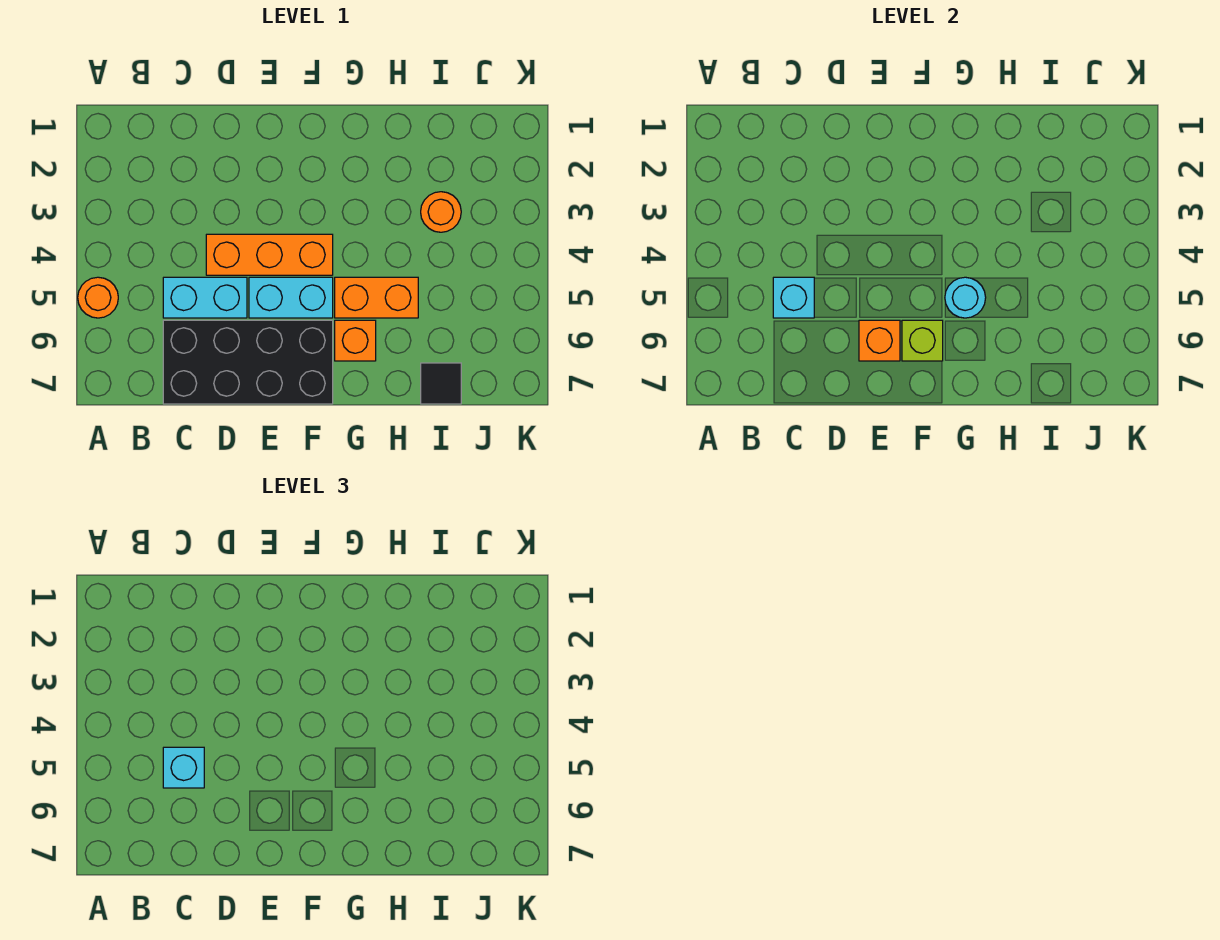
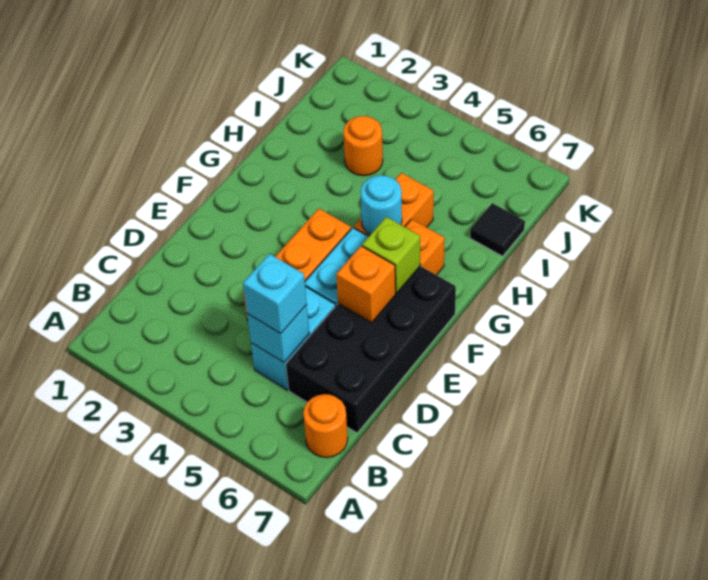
orange 1x1 round brick [78,277,118,318] -> orange 1x1 round brick moved to [303,394,348,458]

